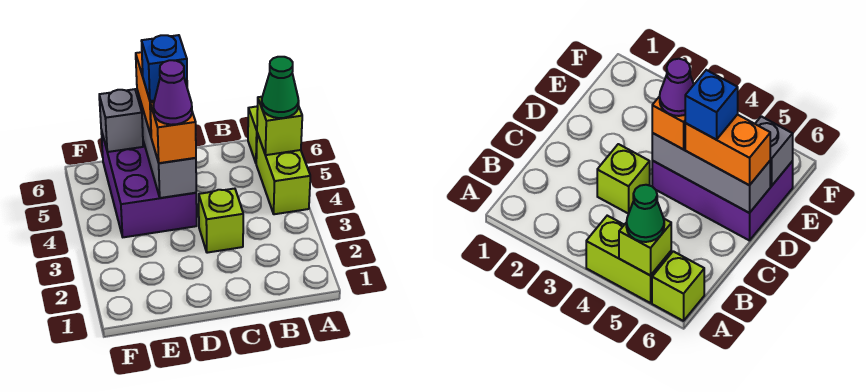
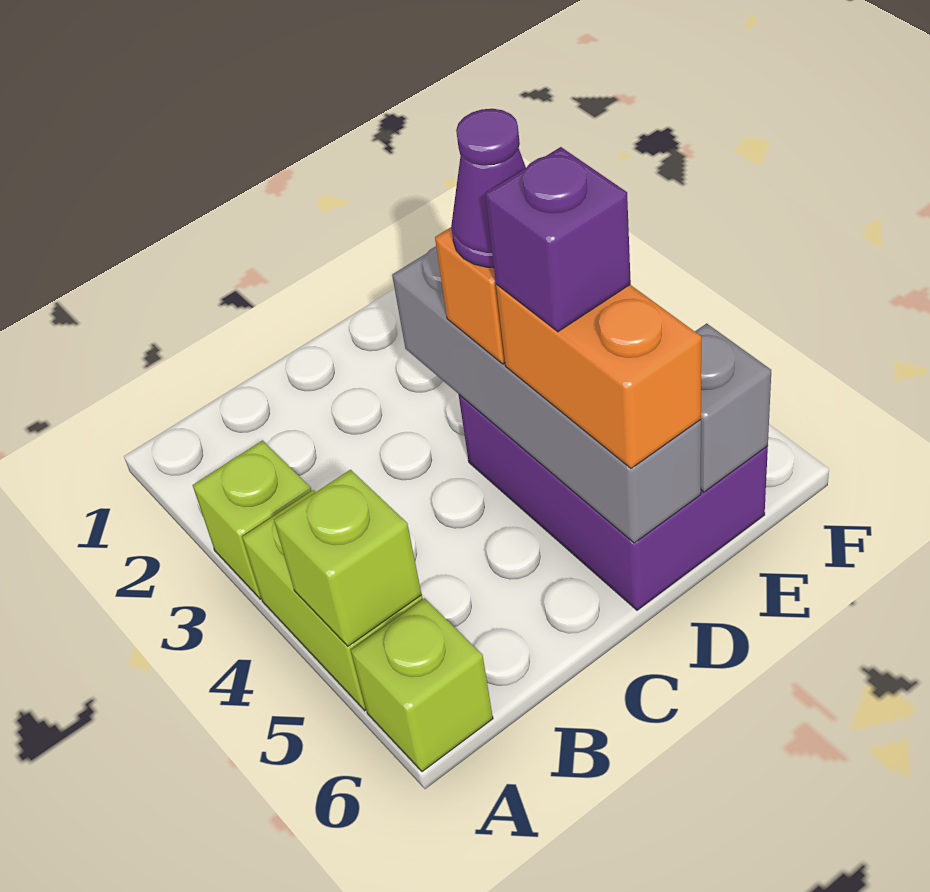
green 1x1 cone [262,57,299,118] -> none
lime 1x1 brick [199,189,243,253] -> lime 1x1 brick moved to [193,441,312,599]
grey 1x3 brick [137,91,196,198] -> grey 1x4 brick [392,246,701,543]
blue 1x1 brick [142,35,187,101] -> purple 1x1 brick [485,147,631,332]

